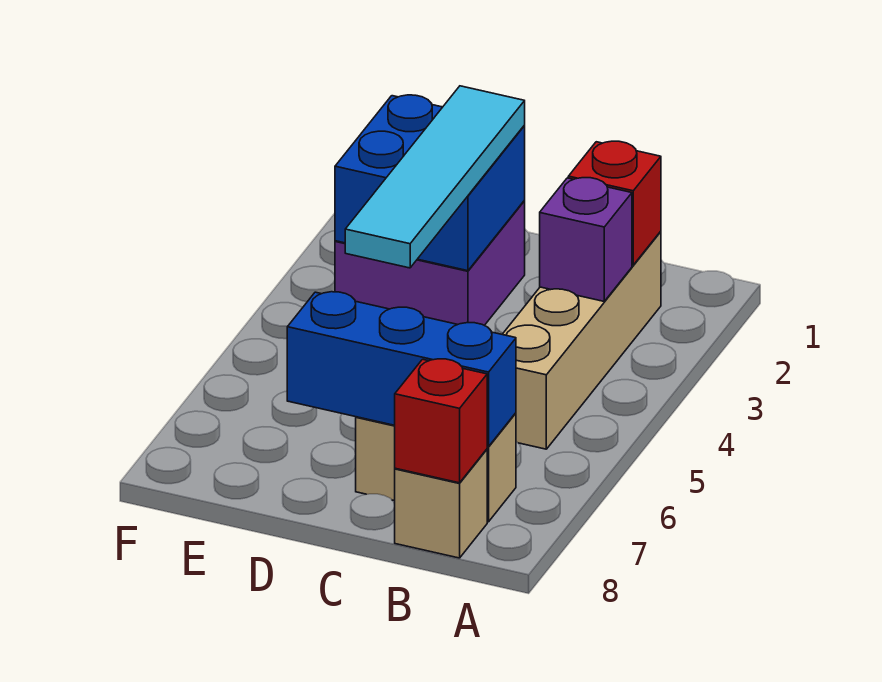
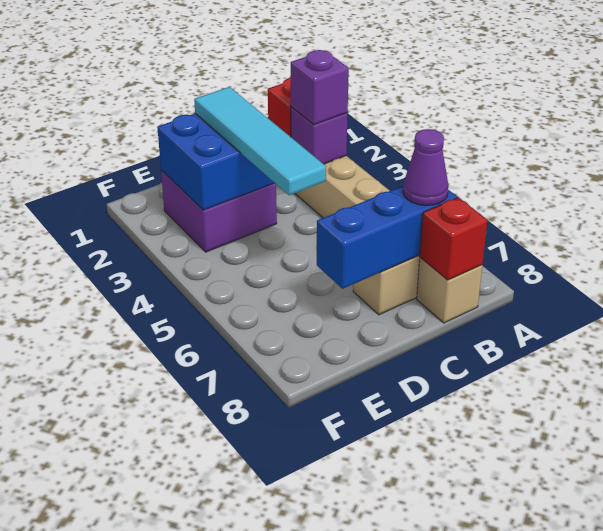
none -> purple 1x1 brick [291,50,349,125]
none -> purple 1x1 cone [403,129,448,205]

